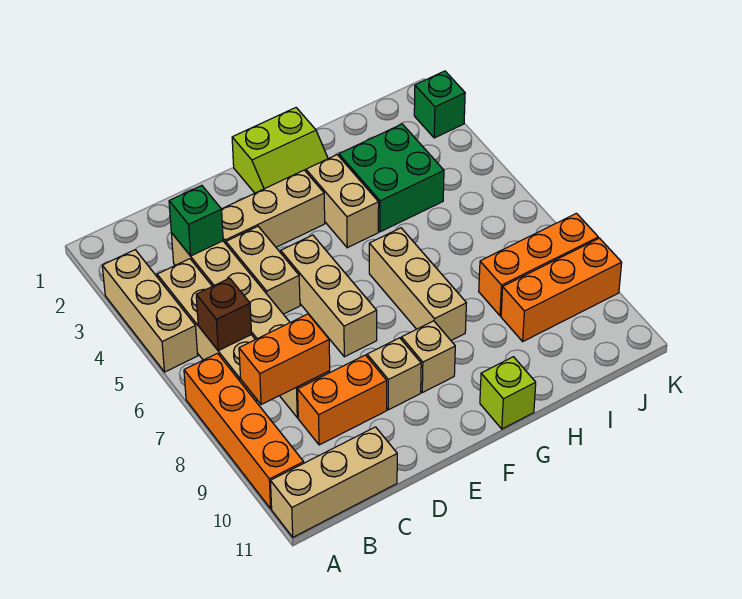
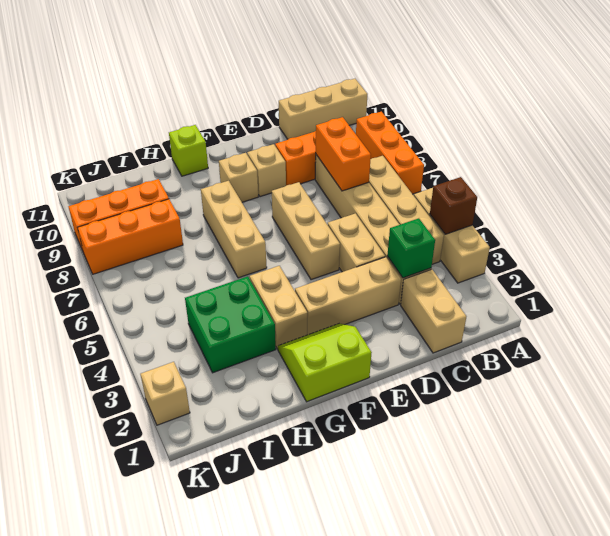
orange 1x4 brick [184,353,304,509] -> orange 1x3 brick [356,112,424,194]
brown 1x1 brick [196,278,252,351] -> brown 1x1 brick moved to [430,177,477,234]
orange 1x2 brick [239,314,330,405] -> orange 1x2 brick turned to [316,117,371,191]
none -> tan 1x2 brick [401,269,466,353]
green 1x1 brick [414,71,465,138] -> tan 1x1 brick [141,362,190,425]

